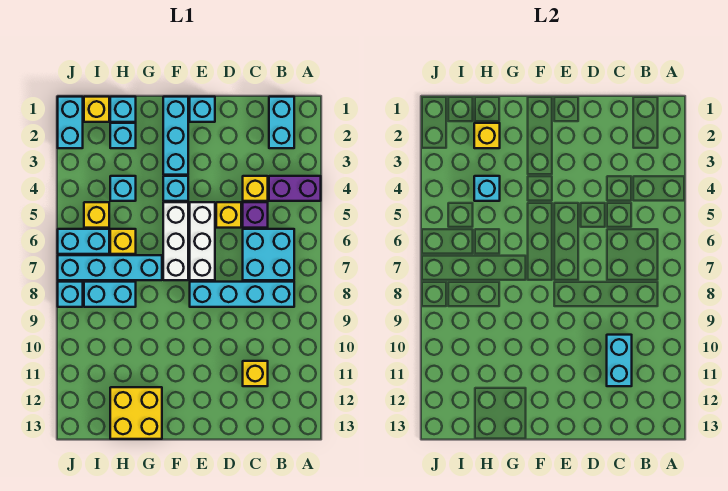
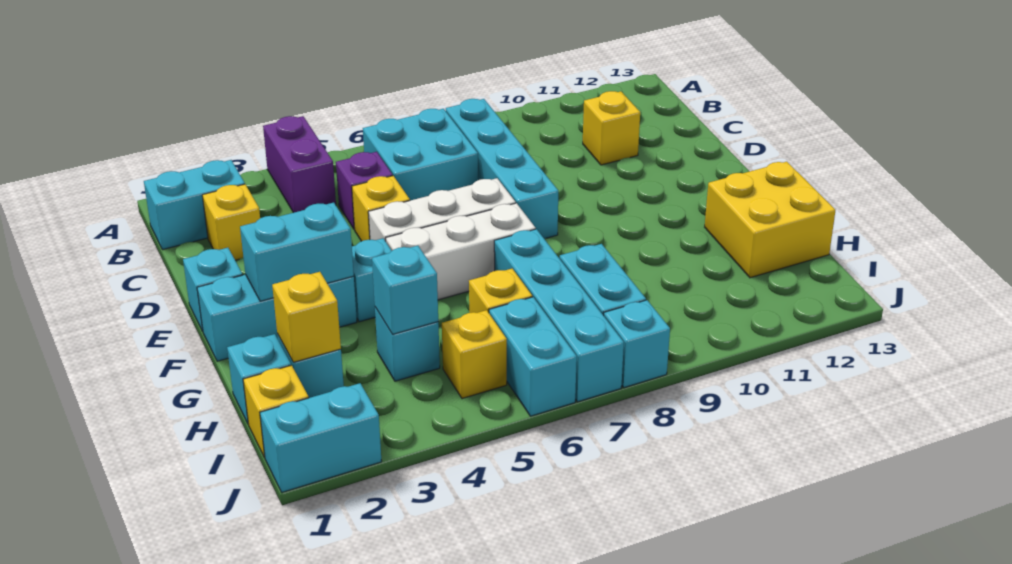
yellow 1x1 brick [243,176,268,201] -> yellow 1x1 brick moved to [202,184,260,260]
cyan 1x2 brick [607,335,632,386] -> cyan 1x2 brick moved to [240,203,354,301]

